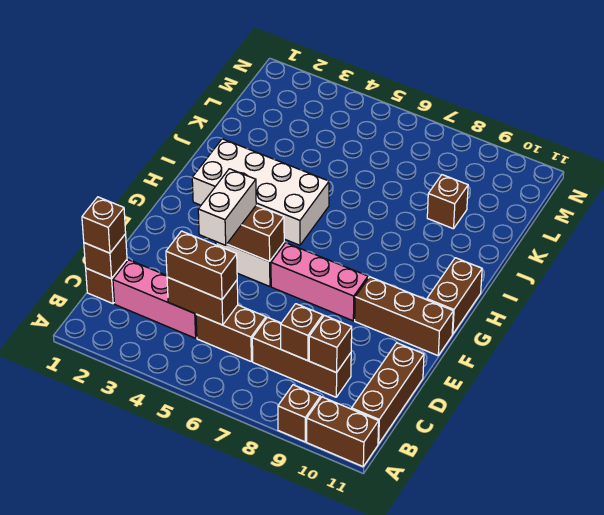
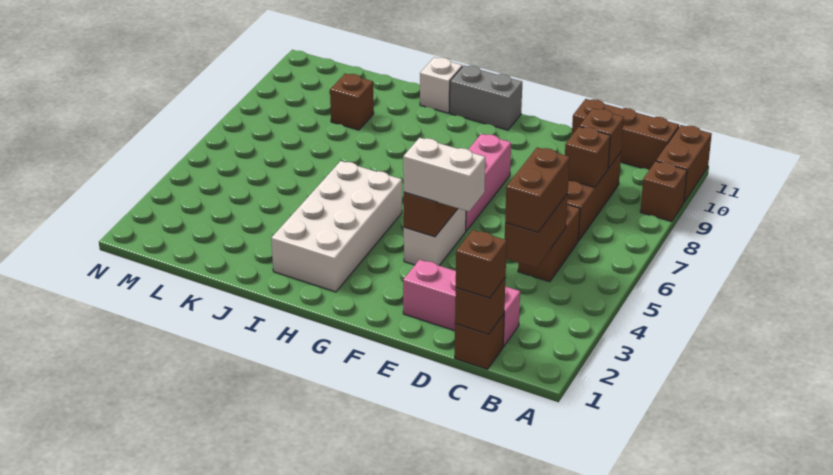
pink 1x3 brick [113,260,197,338] -> pink 1x3 brick turned to [403,260,520,347]
brown 1x3 brick [355,277,453,356] -> none
brown 1x2 brick [427,258,482,334] -> grey 1x2 brick [450,66,522,130]
none -> white 1x1 brick [420,57,462,113]

